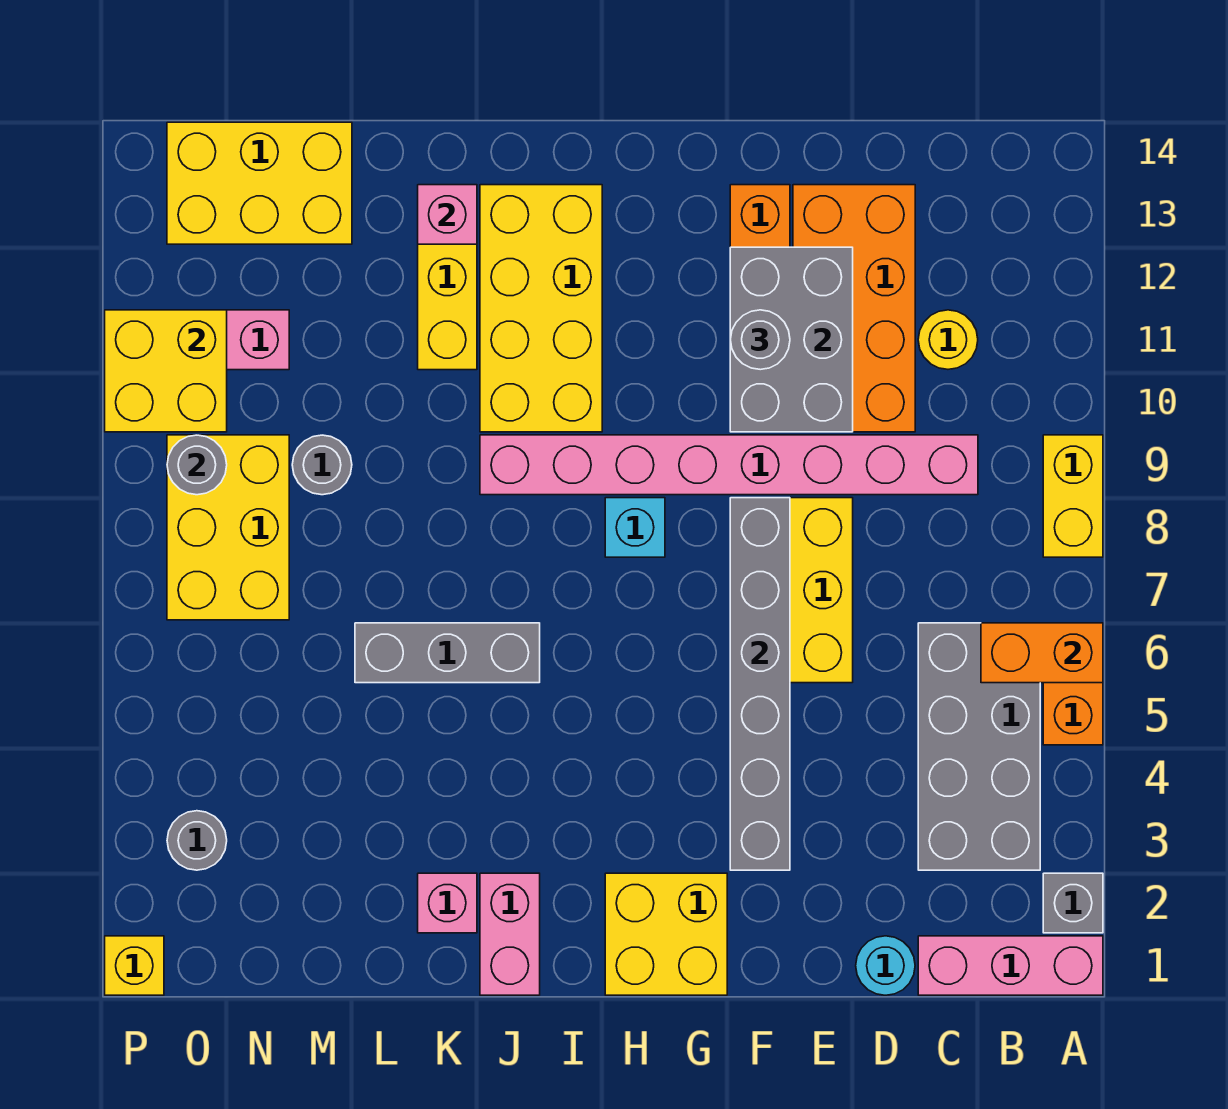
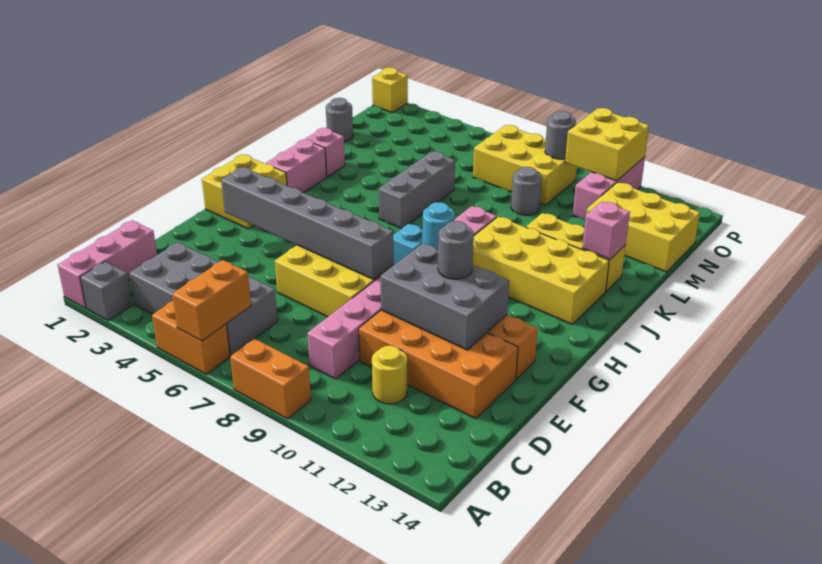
yellow 1x2 brick [1043,435,1103,557] -> orange 1x2 brick [230,338,311,419]
cyan 1x1 round brick [856,936,915,995] -> cyan 1x1 round brick moved to [422,202,455,250]
pink 1x2 brick [480,873,540,995] -> pink 1x2 brick turned to [266,139,327,193]
yellow 2x3 brick [167,122,352,244] -> yellow 2x3 brick turned to [586,182,700,272]
grey 1x1 round brick [167,811,227,870] -> grey 1x1 round brick moved to [326,98,353,142]

